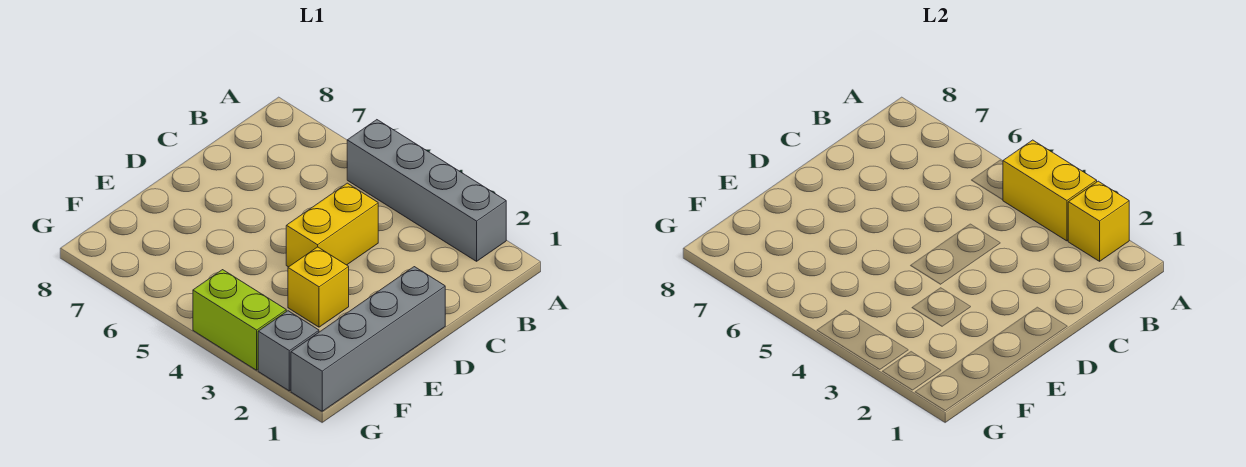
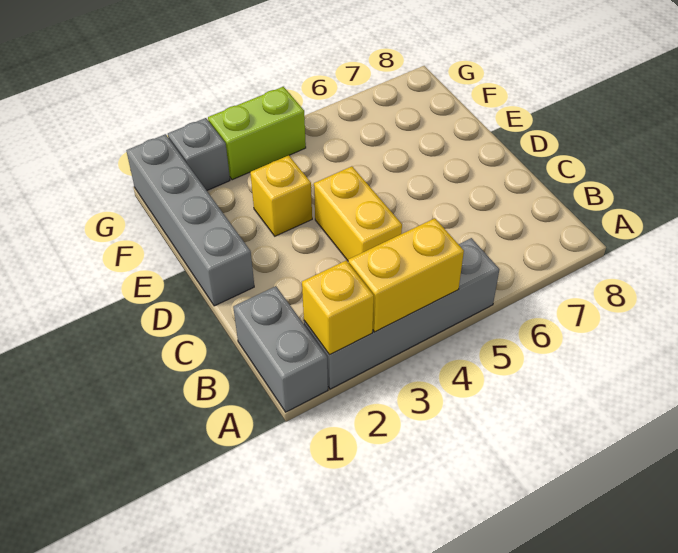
none -> grey 1x2 brick [233,286,328,412]

